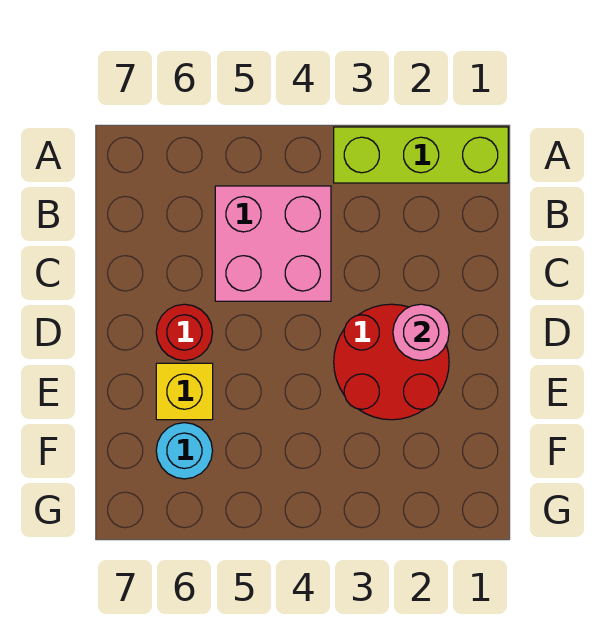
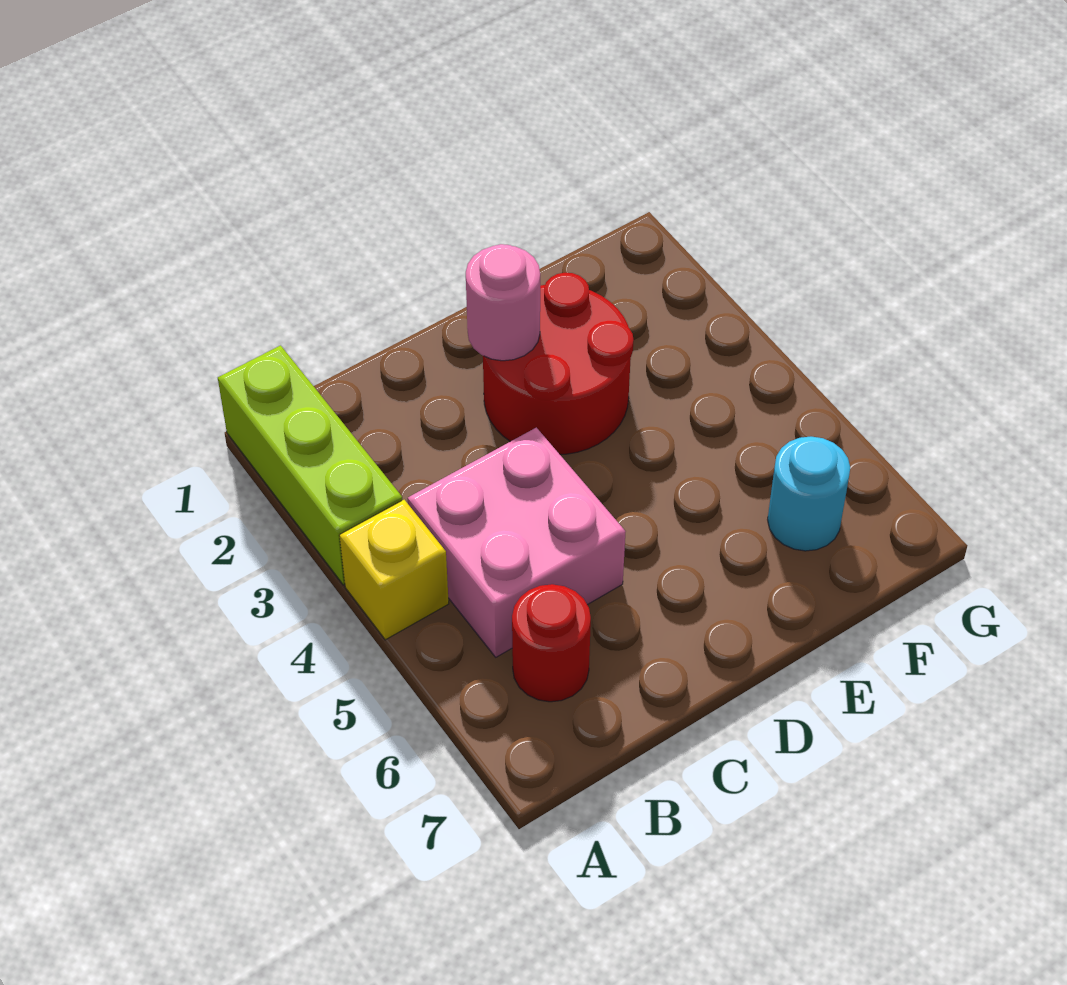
red 1x1 round brick [156,304,213,361] -> red 1x1 round brick moved to [512,584,591,702]
yellow 1x1 brick [156,363,213,420] -> yellow 1x1 brick moved to [339,500,449,640]

